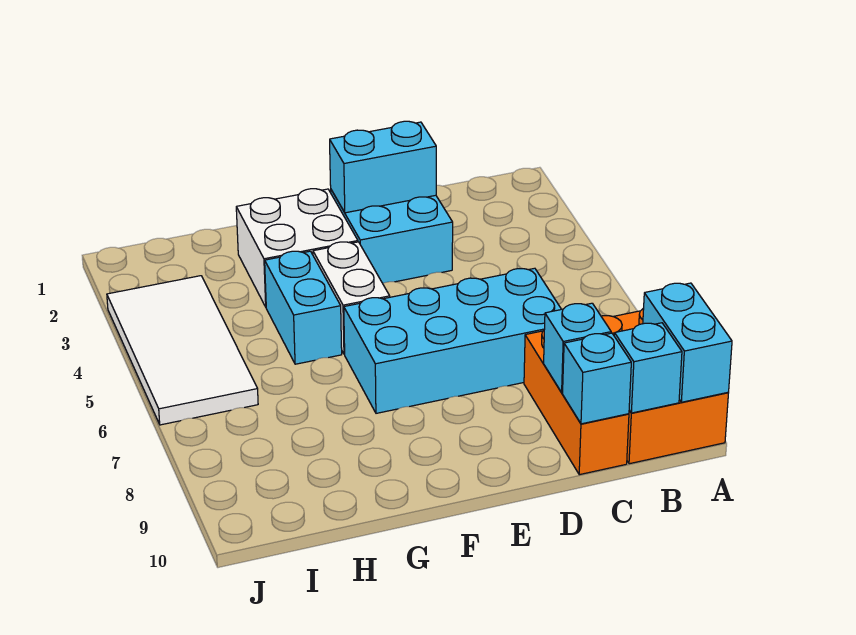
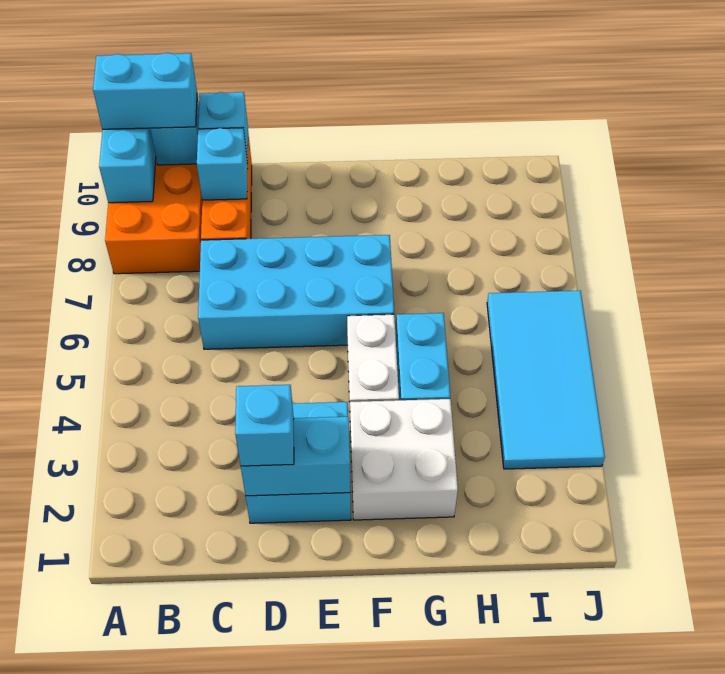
none -> cyan 1x2 brick [93,53,197,129]
none -> cyan 1x1 brick [235,385,294,466]
white 2x4 tile [107,276,258,425] -> cyan 2x4 tile [487,291,605,469]

